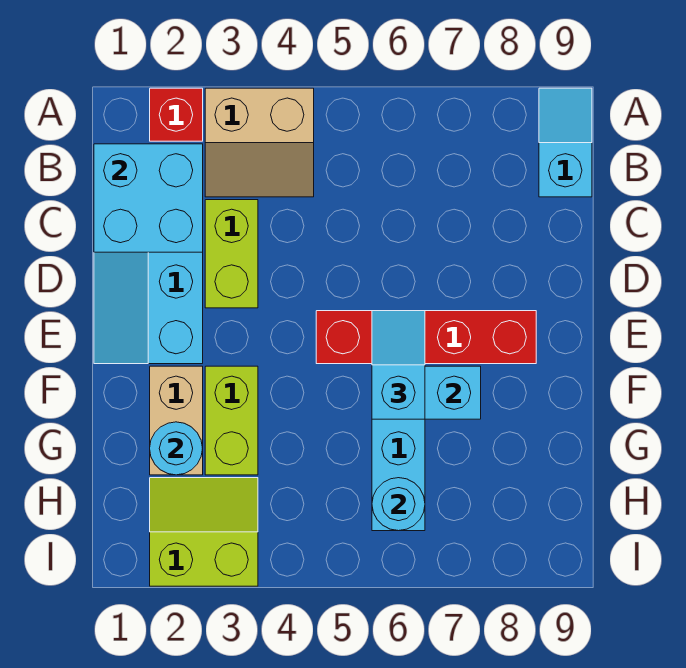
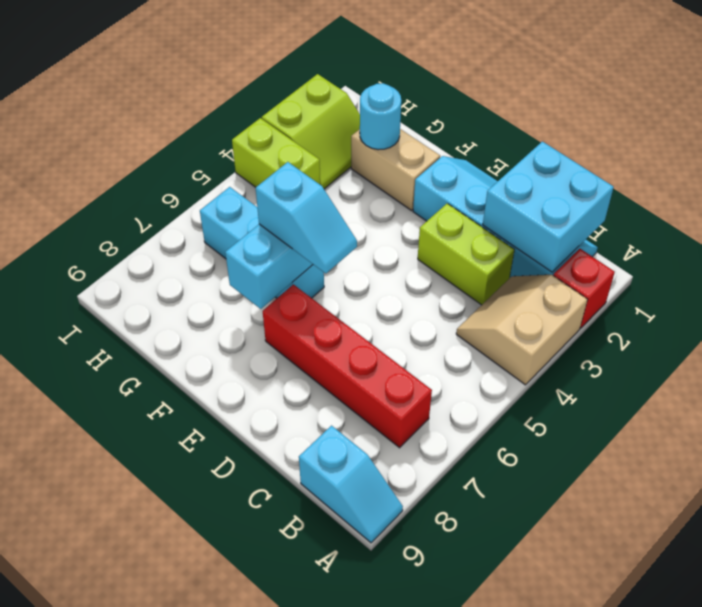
red 1x4 brick [316,311,536,364] -> red 1x4 brick turned to [263,284,432,448]
lime 1x2 brick [205,366,258,475] -> lime 1x2 brick moved to [232,118,320,187]
cyan 1x1 round brick [372,478,425,531] -> none

